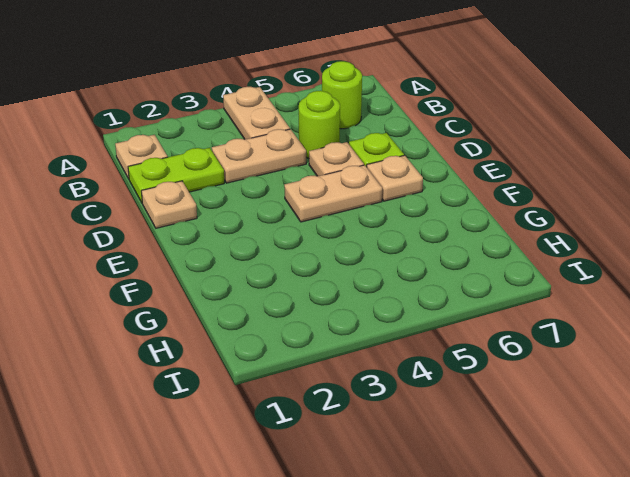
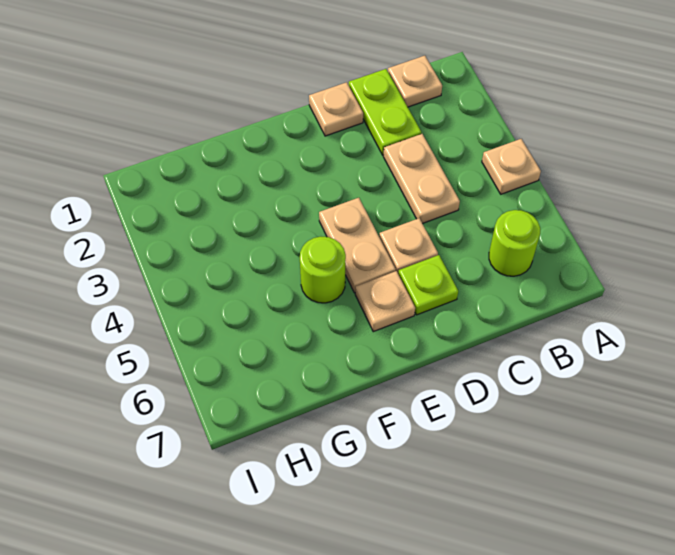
tan 1x2 plate [223,87,290,139] -> tan 1x1 plate [482,139,541,194]
lime 1x1 round brick [299,91,340,158] -> lime 1x1 round brick moved to [300,237,346,303]

